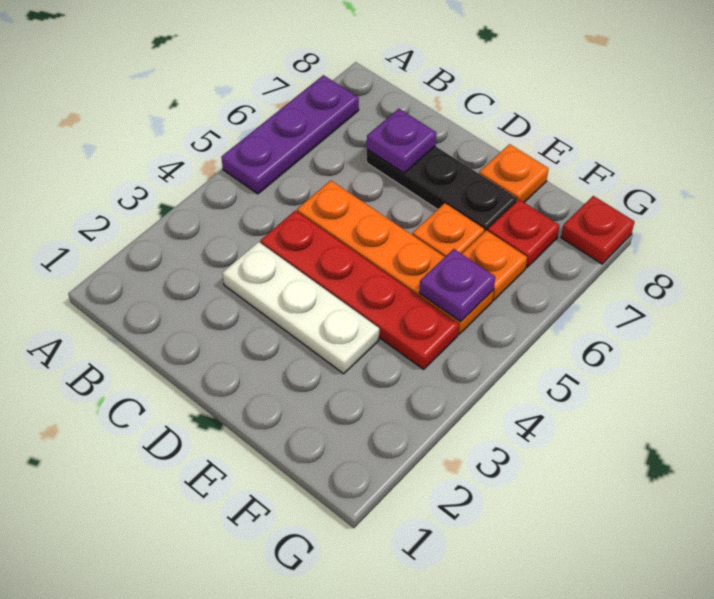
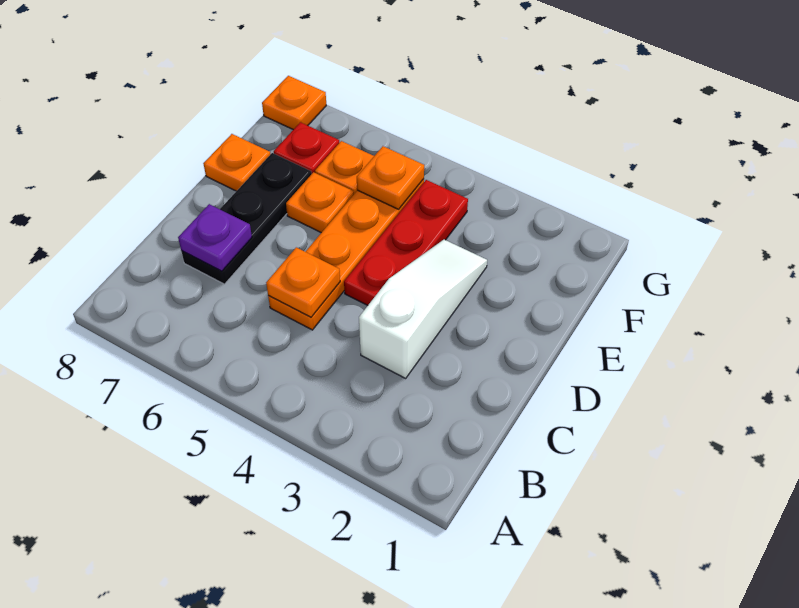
purple 1x3 plate [221,75,359,194] -> none
white 1x3 plate [223,242,379,374] -> white 1x3 slope [359,240,487,378]
red 1x4 plate [260,211,459,369] -> red 1x3 plate [344,180,468,305]
none -> orange 1x1 plate [266,247,340,317]
purple 1x1 plate [419,249,495,322] -> orange 1x1 plate [357,146,424,209]
red 1x1 plate [561,196,635,264] -> orange 1x1 plate [262,76,326,130]

